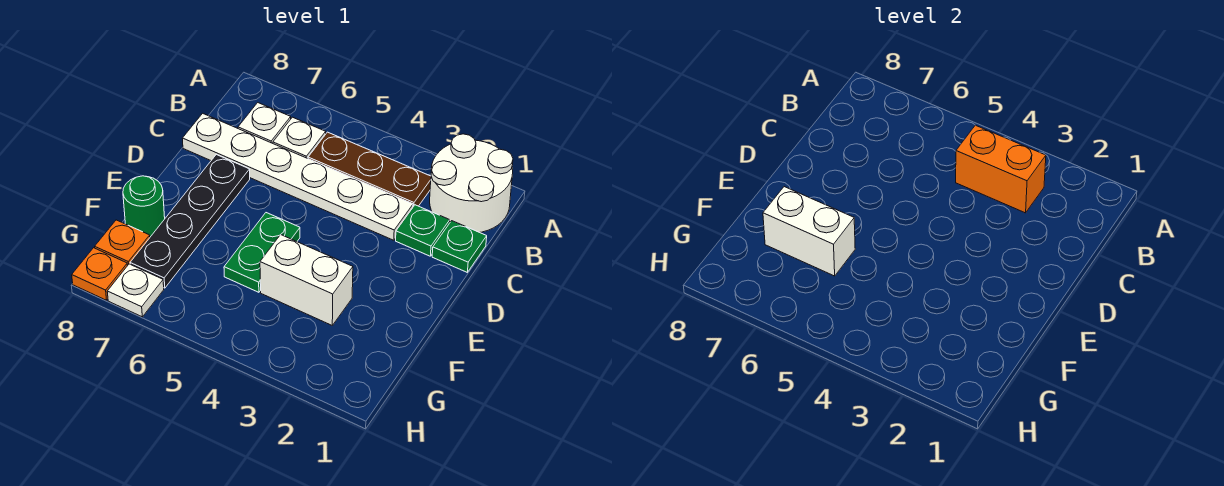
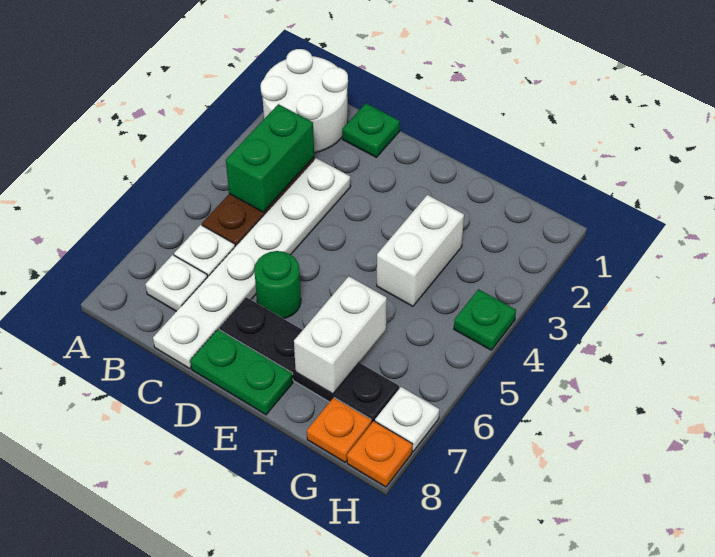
orange 1x2 brick [956,125,1046,213] -> green 1x2 brick [226,104,314,212]
green 1x1 plate [396,205,450,256] -> green 1x1 plate moved to [454,289,516,350]
green 1x2 plate [224,213,300,292] -> green 1x2 plate moved to [190,329,293,415]
green 1x1 round brick [123,176,165,237] -> green 1x1 round brick moved to [254,251,301,319]

